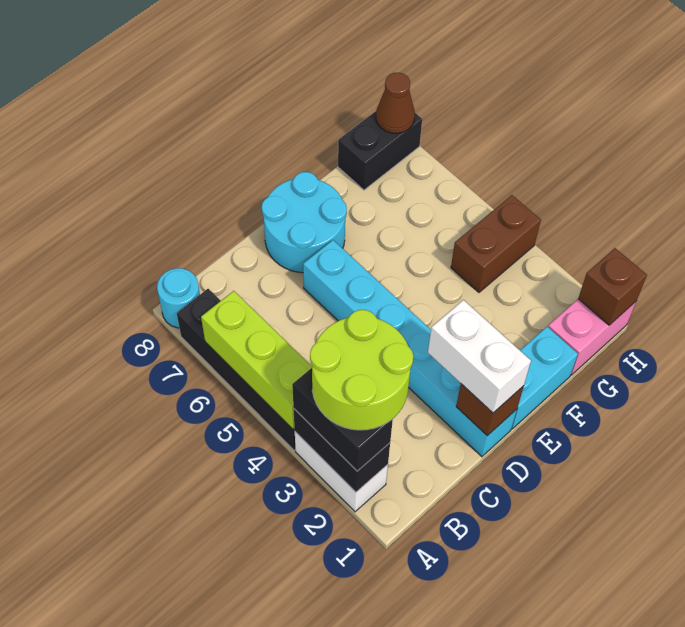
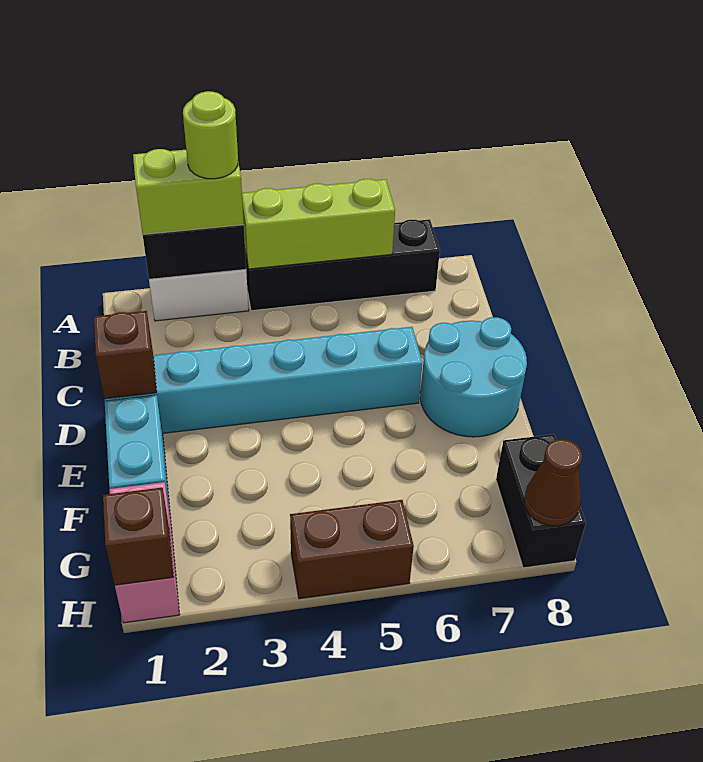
black 1x2 brick [292,368,393,471] -> lime 1x2 brick [133,149,244,234]
lime 2x2 round brick [310,310,413,430] -> lime 1x1 round brick [183,91,238,179]
cyan 1x1 round brick [157,268,200,328] -> none
white 1x2 brick [428,300,531,413] -> none
brown 1x2 brick [451,195,541,292] -> brown 1x2 brick turned to [290,500,414,599]

